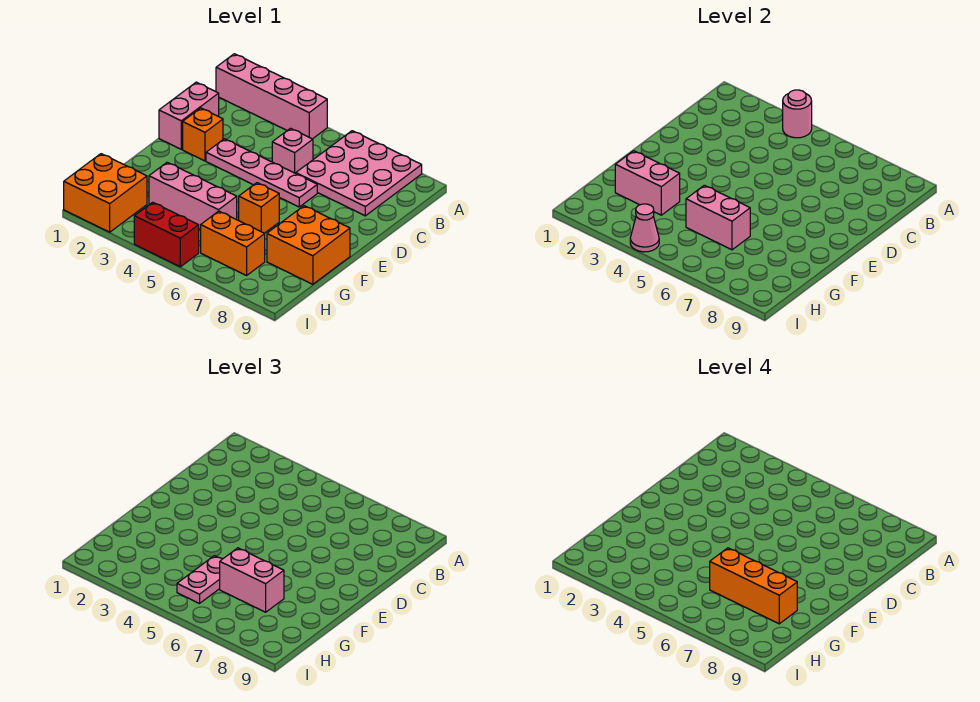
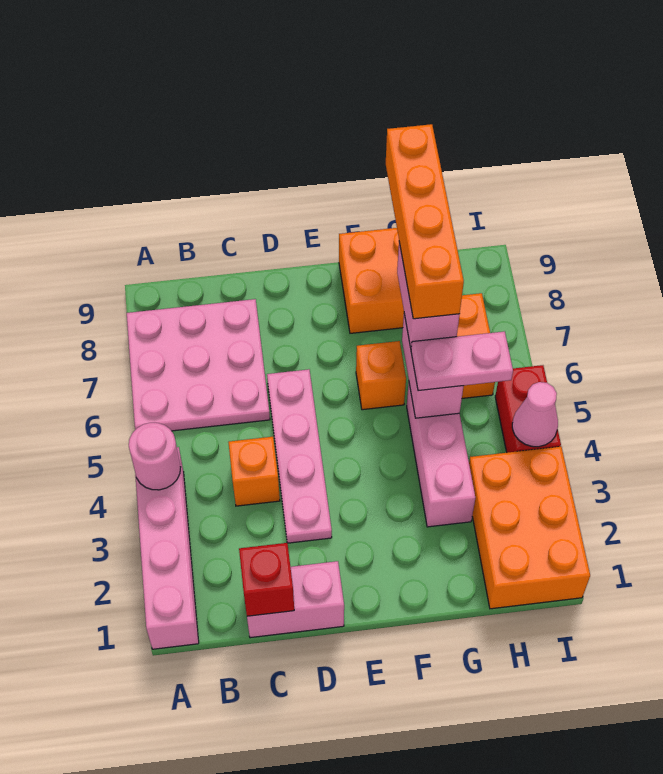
none -> red 1x1 brick [239,543,294,616]
pink 1x1 brick [272,128,313,174] -> none
orange 1x1 brick [183,108,223,161] -> orange 1x1 brick moved to [228,437,280,506]
pink 1x2 brick [615,151,680,215] -> none
orange 1x3 brick [710,548,797,624] -> orange 1x4 brick [386,124,464,319]
orange 2x2 brick [64,154,147,232] -> orange 2x3 brick [469,447,590,609]

